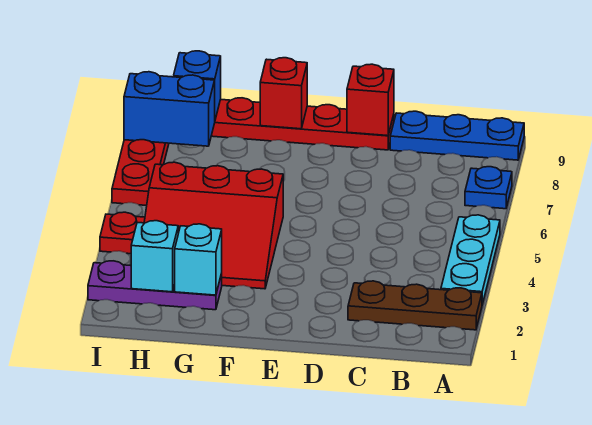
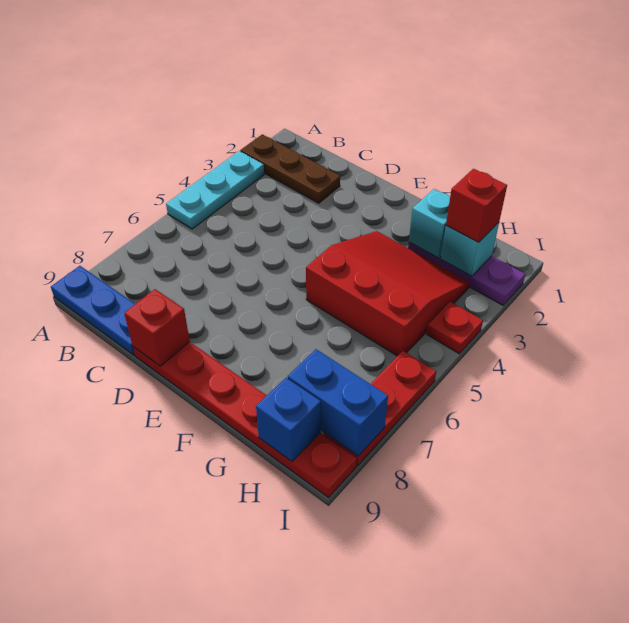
blue 1x1 plate [465,167,512,209] -> none
red 1x1 brick [260,58,307,129] -> red 1x1 brick moved to [446,169,507,242]

